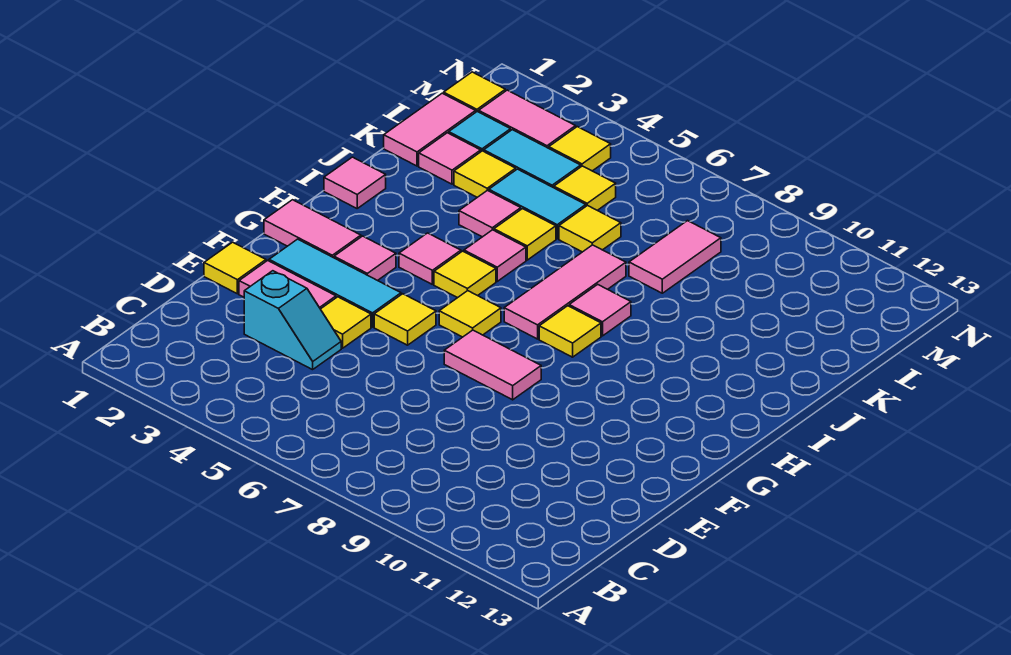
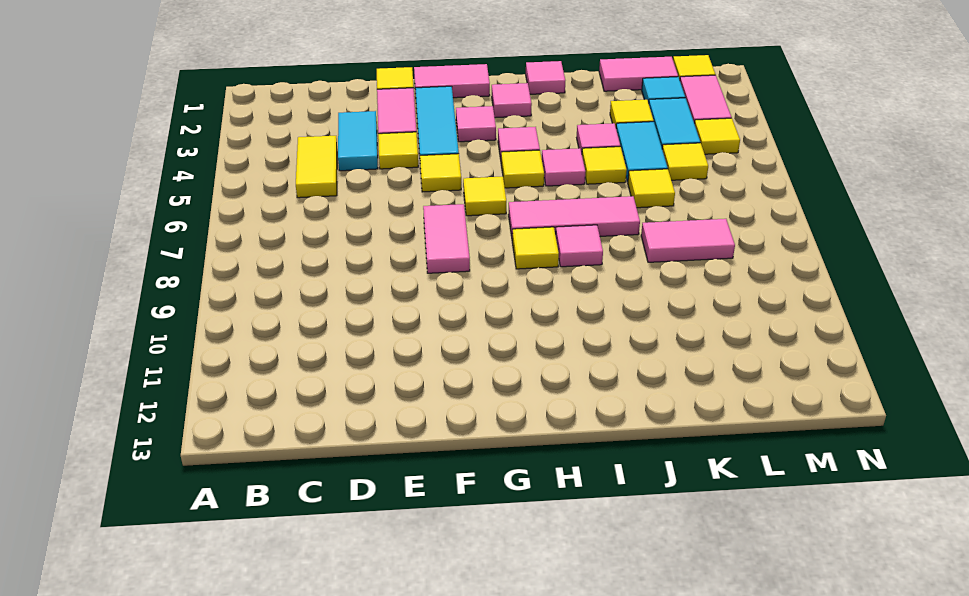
none -> yellow 1x2 tile [296,136,337,198]
cyan 1x2 slope [244,271,341,370] -> cyan 1x2 tile [338,111,378,171]
pink 1x2 tile [264,200,361,258] -> pink 1x2 tile turned to [414,64,490,98]
pink 1x1 tile [419,133,481,184] -> pink 1x1 tile moved to [492,83,532,118]

